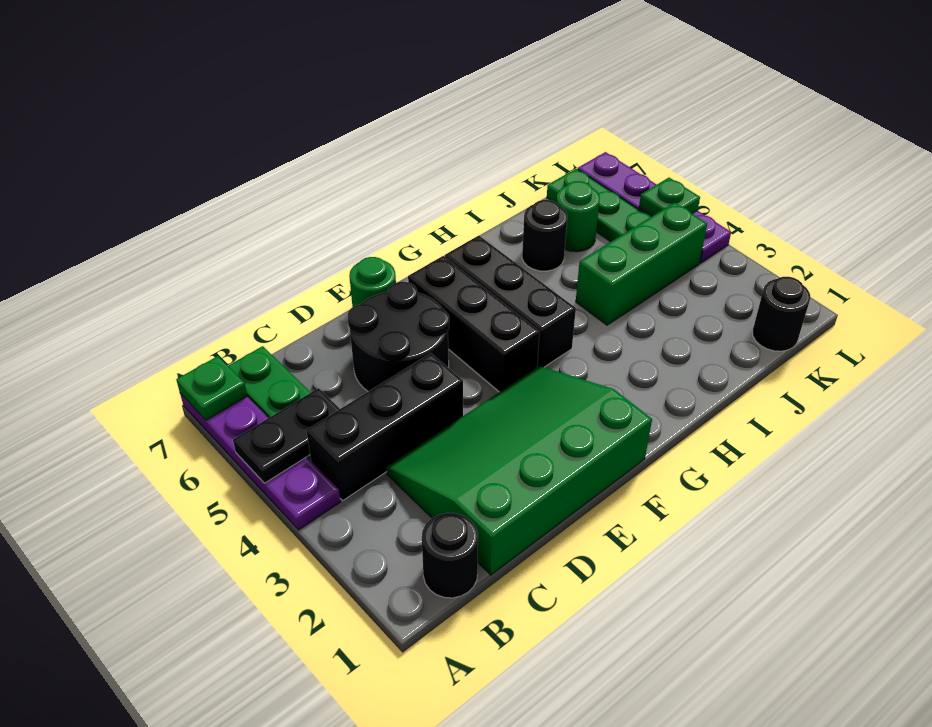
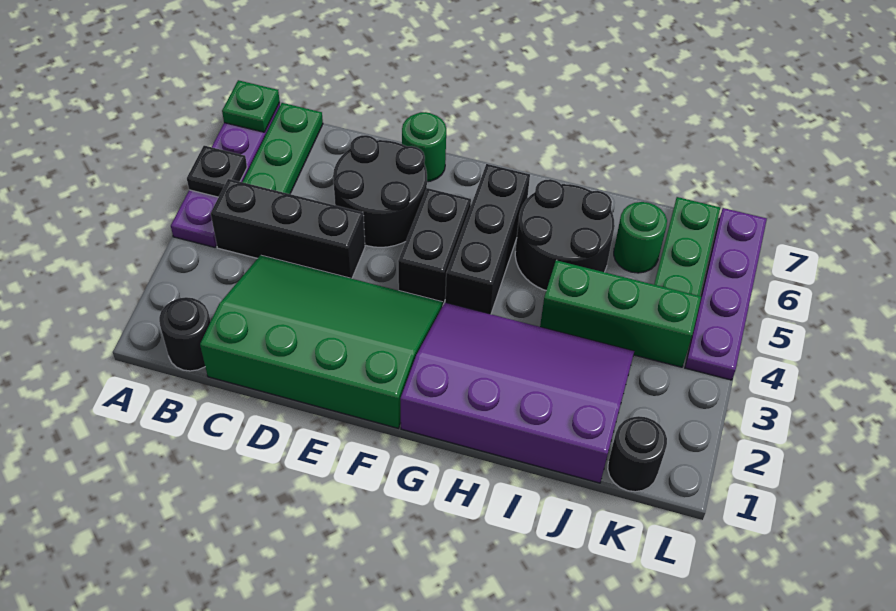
black 1x2 plate [233,388,340,483] -> black 1x1 plate [187,146,247,197]
black 1x3 brick [408,256,540,392] -> black 1x2 brick [398,188,471,306]
none -> purple 3x4 slope [400,303,634,483]
black 1x1 round brick [522,200,567,271] -> black 2x2 round brick [515,179,615,290]
green 1x1 plate [639,178,700,216] -> none

